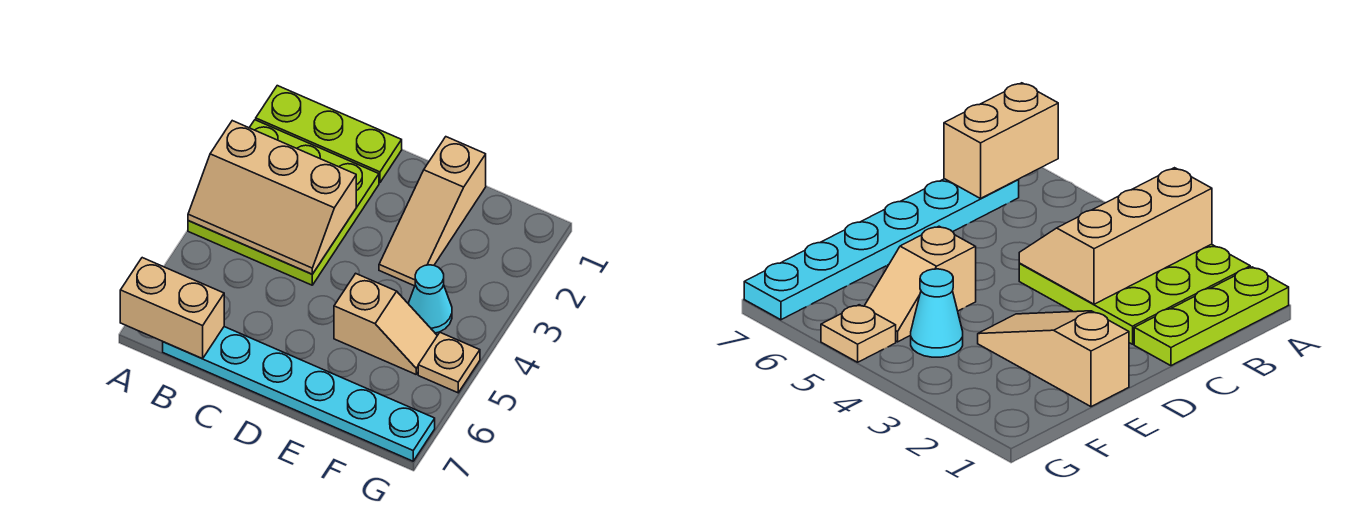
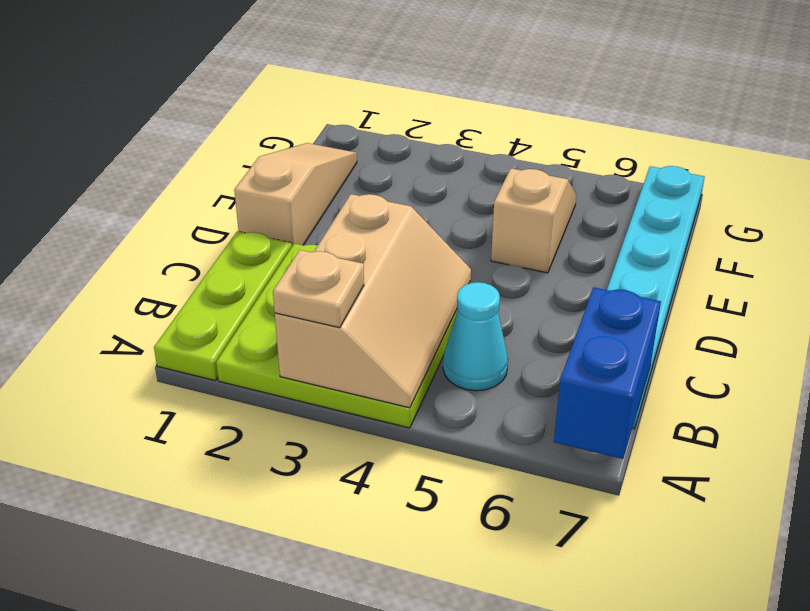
tan 1x2 brick [120,258,224,359] -> blue 1x2 brick [554,287,661,459]
tan 1x3 slope [379,137,486,286] -> tan 1x3 slope turned to [234,143,357,246]
cyan 1x1 cone [408,265,452,333] -> cyan 1x1 cone moved to [443,282,508,391]
tan 1x1 plate [418,333,480,393] -> tan 1x1 plate moved to [273,250,364,328]

